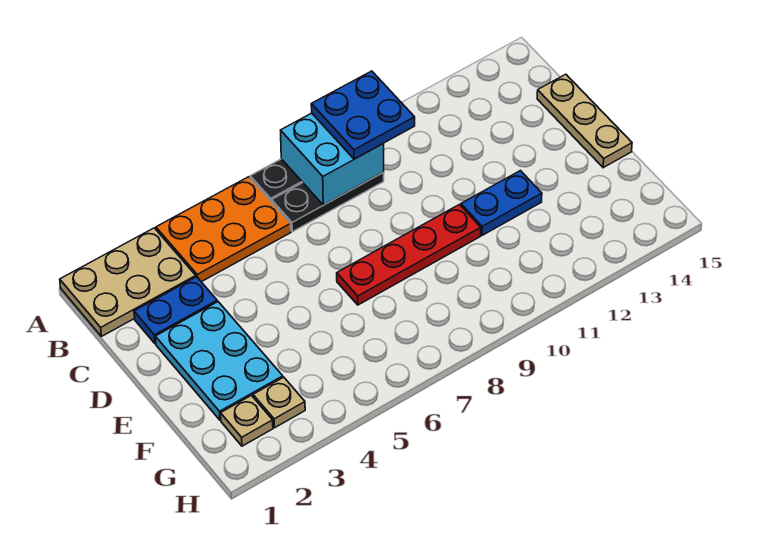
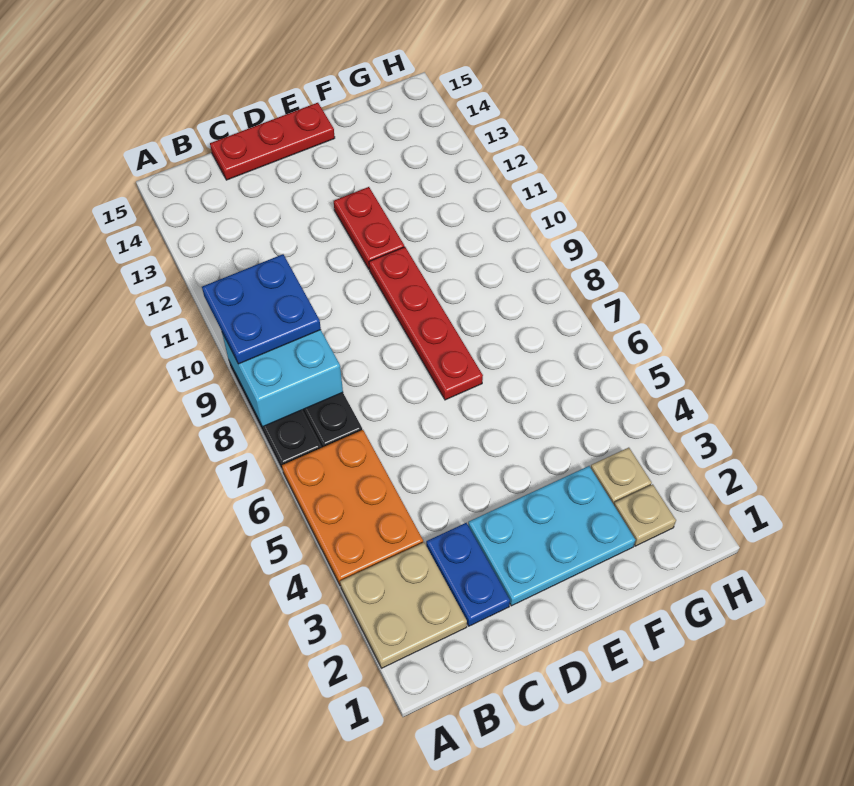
tan 2x3 plate [60,228,196,336] -> tan 2x2 plate [340,542,467,668]
tan 1x3 plate [537,74,632,168] -> red 1x3 plate [210,103,335,180]
blue 1x2 plate [461,171,542,235] -> red 1x2 plate [334,187,404,269]

